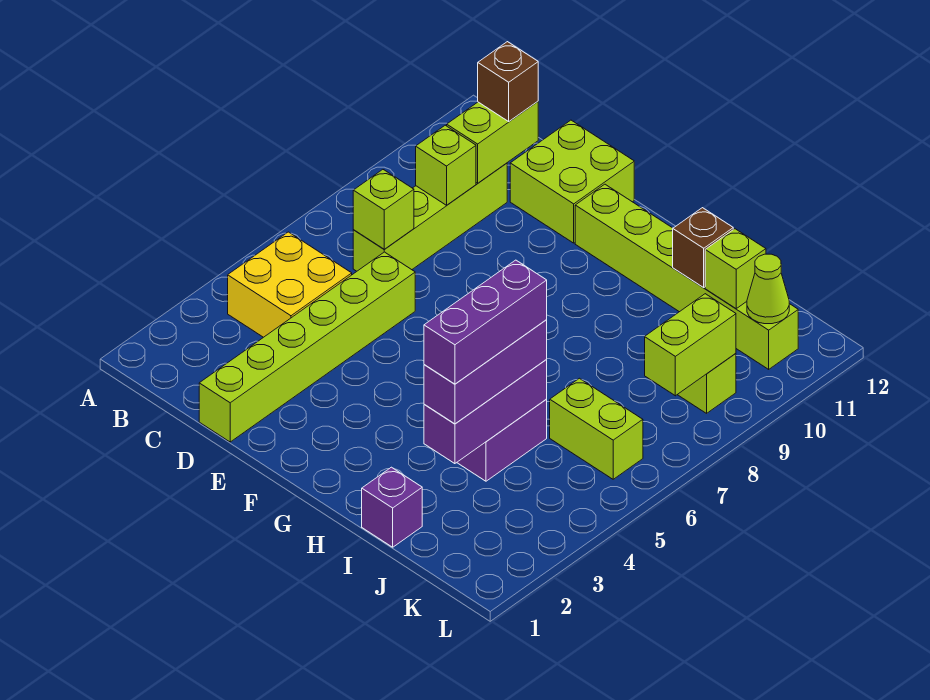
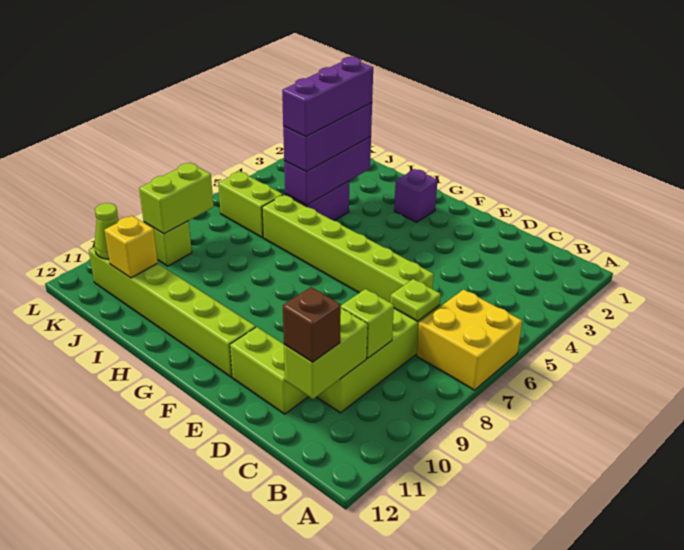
yellow 2x2 brick [228,232,352,337] -> yellow 2x2 brick moved to [417,290,522,390]
lime 1x1 brick [353,170,414,249] -> lime 1x1 plate [390,279,441,321]
lime 1x6 brick [199,252,415,442] -> lime 1x6 brick turned to [262,195,434,302]
lime 2x2 brick [510,120,634,243] -> lime 1x2 brick [230,327,309,414]
purple 1x1 brick [362,467,422,547] -> purple 1x1 brick moved to [394,169,438,222]
brown 1x1 brick [673,208,733,287] -> none
lime 1x1 brick [705,229,766,309] -> yellow 1x1 brick [105,216,158,278]

